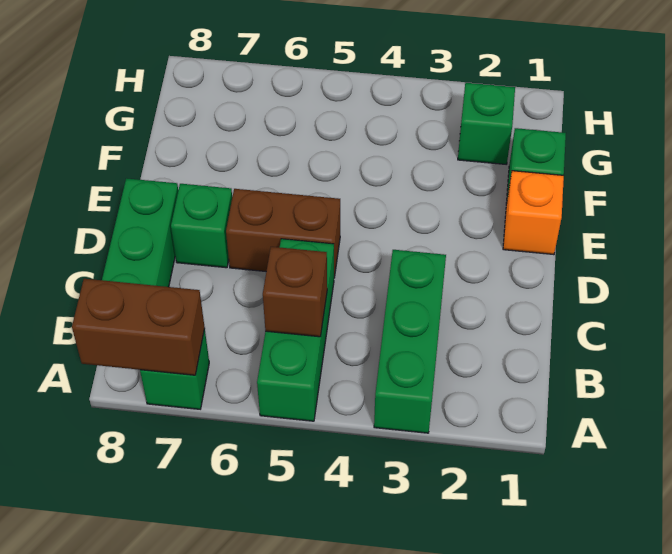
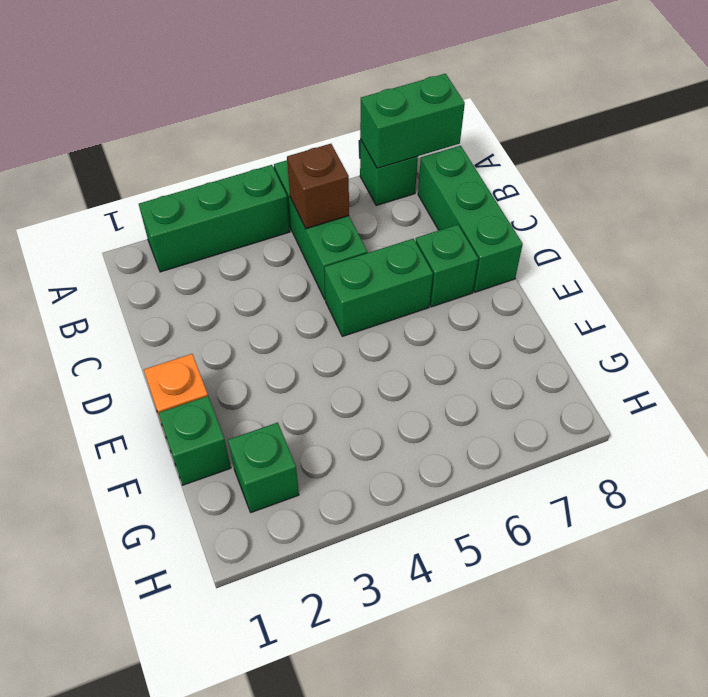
green 1x3 brick [374,250,446,433] -> green 1x3 brick turned to [139,165,290,272]
brown 1x2 brick [72,279,205,375] -> green 1x2 brick [360,74,465,168]
brown 1x2 brick [226,189,340,278] -> green 1x2 brick [324,239,433,336]

